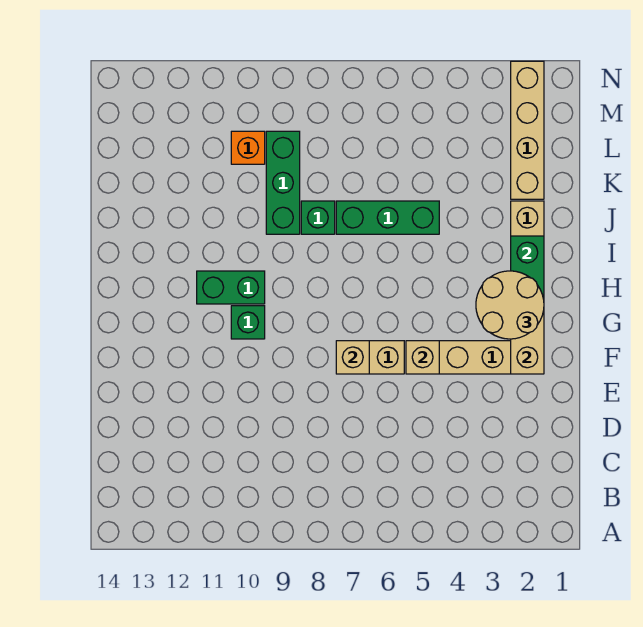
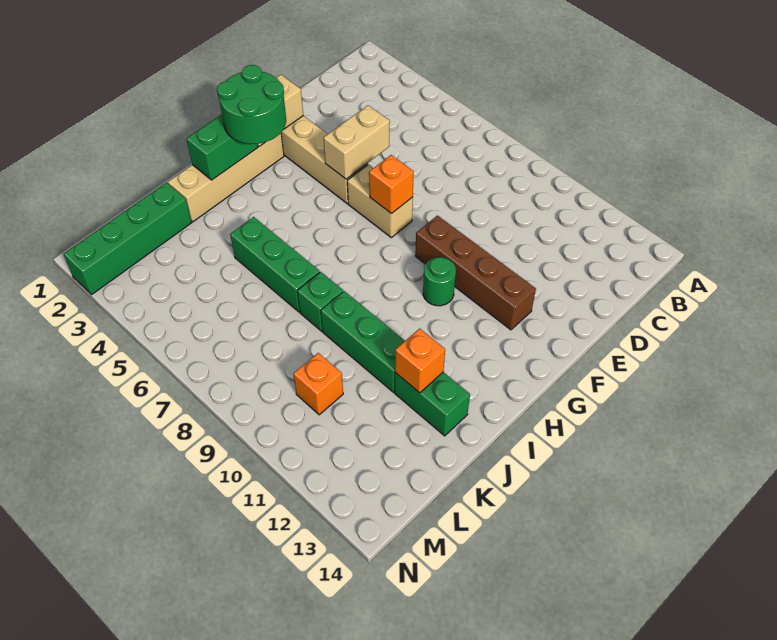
tan 1x1 brick [406,341,439,374] -> tan 1x2 brick [323,105,390,179]
tan 1x1 brick [336,341,369,374] -> orange 1x1 brick [369,155,414,214]
none -> brown 1x4 brick [415,216,536,330]
tan 2x2 round brick [476,271,544,339] -> green 2x2 round brick [217,65,286,144]
green 1x1 brick [231,306,265,339] -> green 1x1 round brick [423,257,456,306]
green 1x2 brick [197,271,265,304] -> green 1x2 brick moved to [395,372,470,436]
green 1x3 brick [266,131,300,234] -> green 1x3 brick turned to [321,291,405,392]
none -> orange 1x1 brick [395,328,445,393]
tan 1x4 brick [511,61,544,199] -> green 1x4 brick [64,183,192,294]

